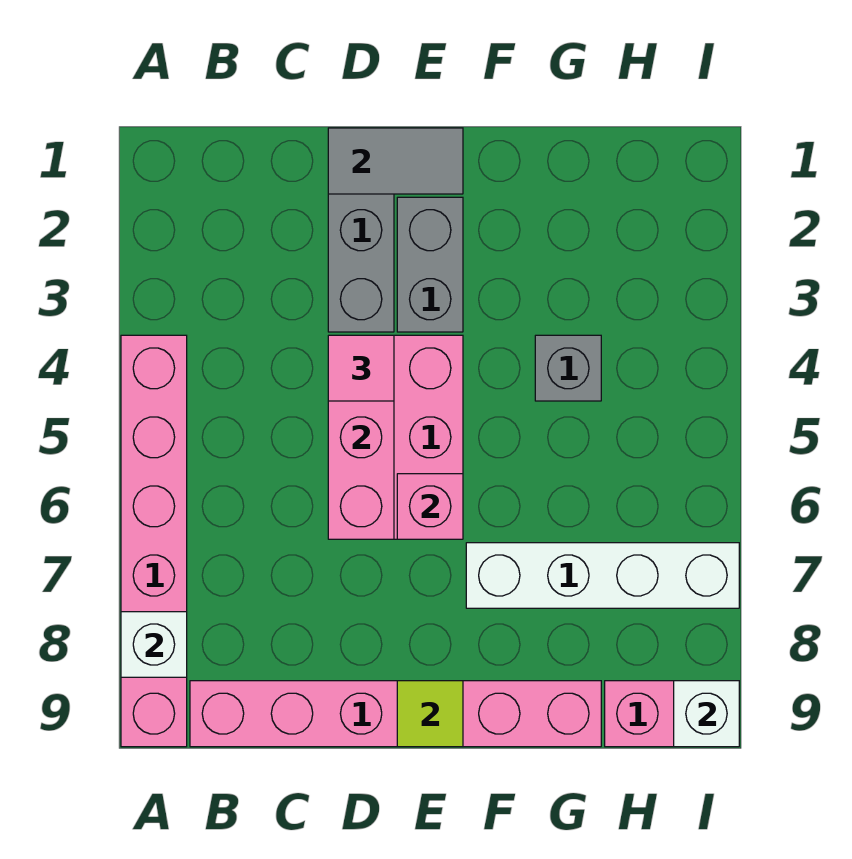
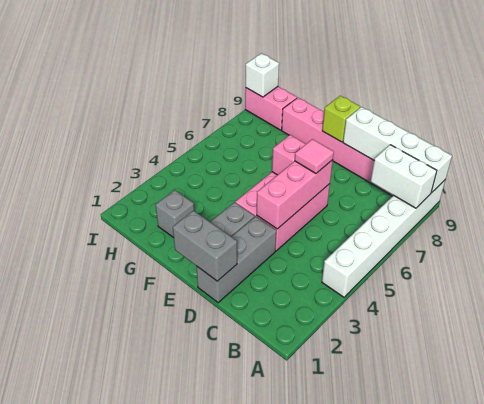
pink 1x6 brick [121,335,187,747] -> white 1x6 brick [322,179,446,297]
white 1x1 brick [121,612,187,677] -> white 1x2 brick [371,145,437,208]
grey 1x2 tile [328,128,463,194] -> grey 1x2 brick [173,211,237,281]
pink 1x1 tile [328,335,394,401] -> pink 1x1 tile moved to [295,139,334,173]
lime 1x1 tile [397,681,463,747] -> lime 1x1 brick [322,96,360,142]
white 1x4 brick [466,543,739,608] -> white 1x4 brick moved to [343,107,452,193]
grey 1x1 brick [535,335,601,401] -> grey 1x1 brick moved to [156,190,194,238]

